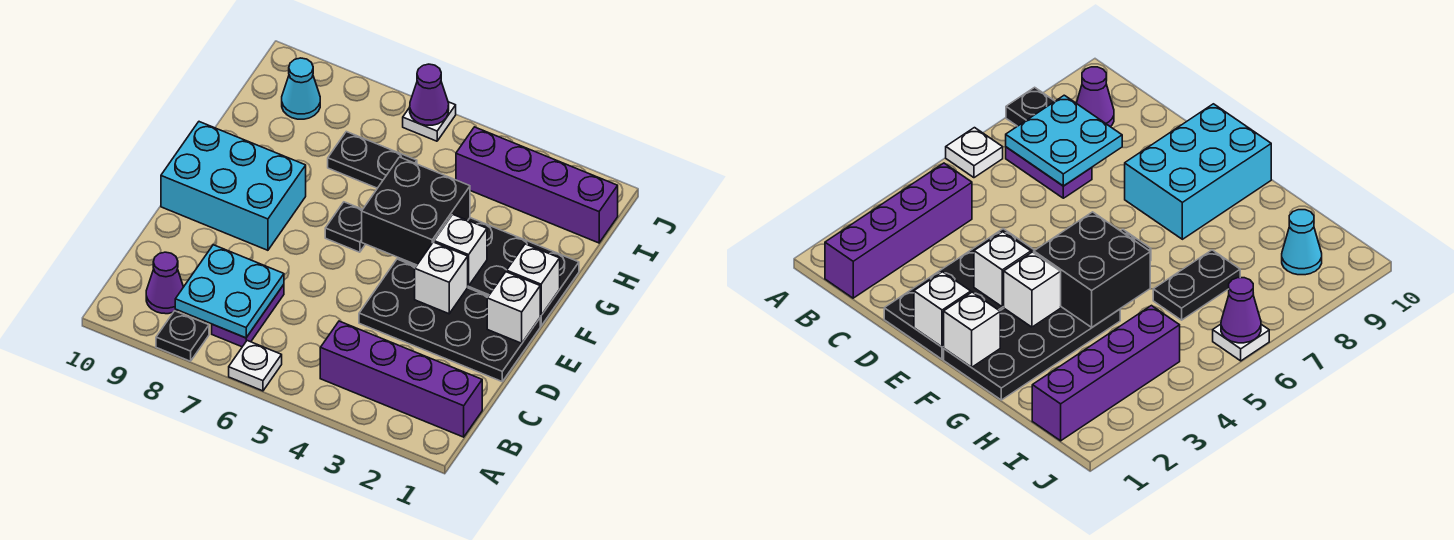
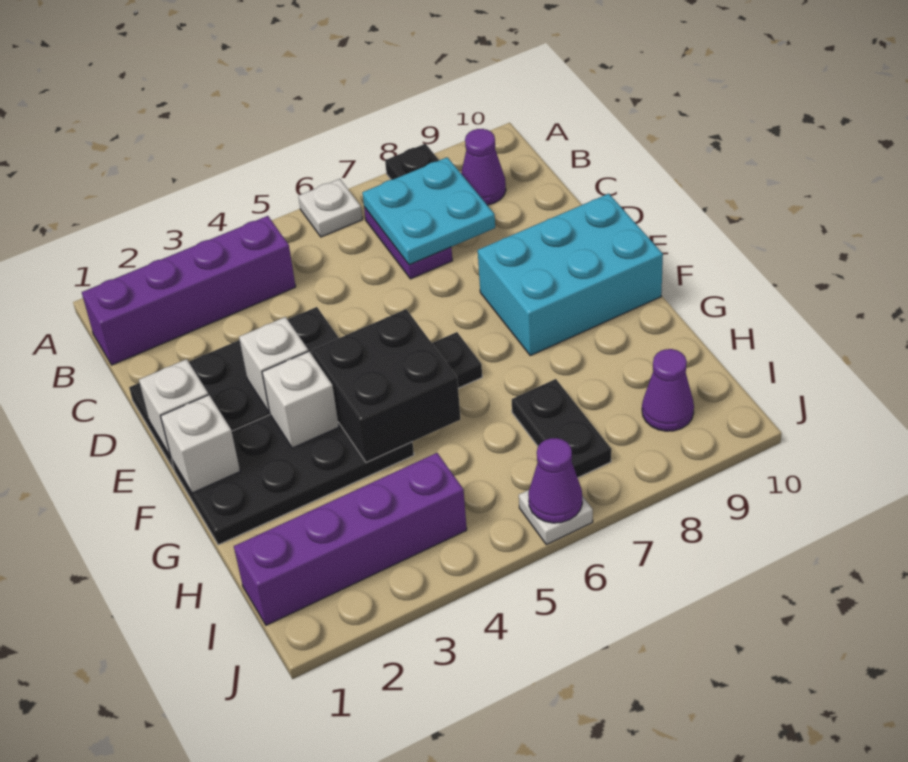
black 1x2 plate [328,132,417,188] -> black 1x2 plate turned to [512,379,611,478]
cyan 1x1 cone [282,58,320,119] -> purple 1x1 cone [642,349,694,431]

